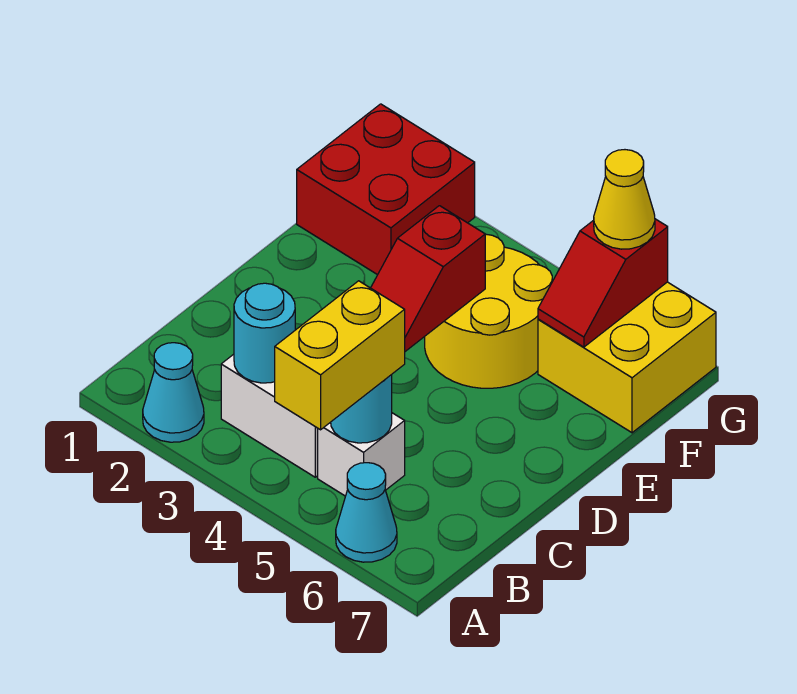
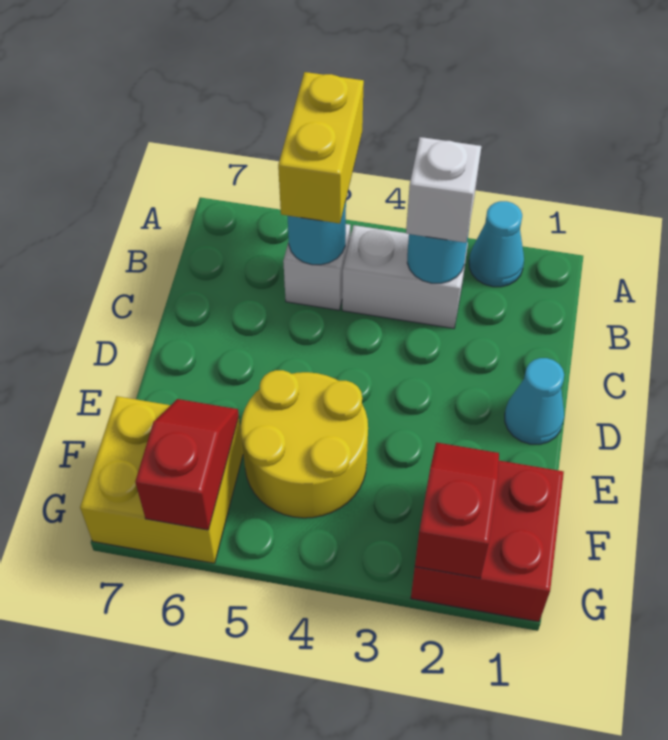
cyan 1x1 cone [336,463,397,562] -> cyan 1x1 cone moved to [505,358,564,444]
none -> white 1x1 brick [406,137,481,243]
red 1x2 slope [371,206,485,351] -> red 1x2 slope moved to [415,442,499,578]
yellow 1x1 cone [594,150,655,249] -> none

